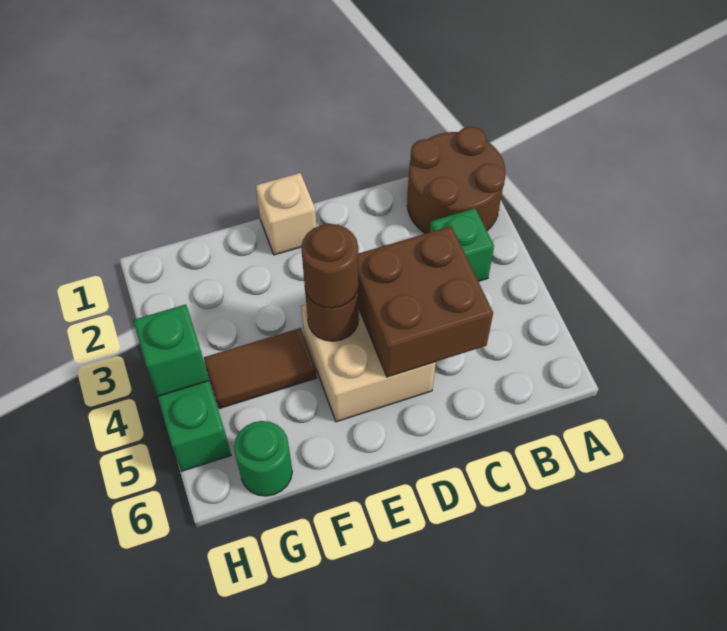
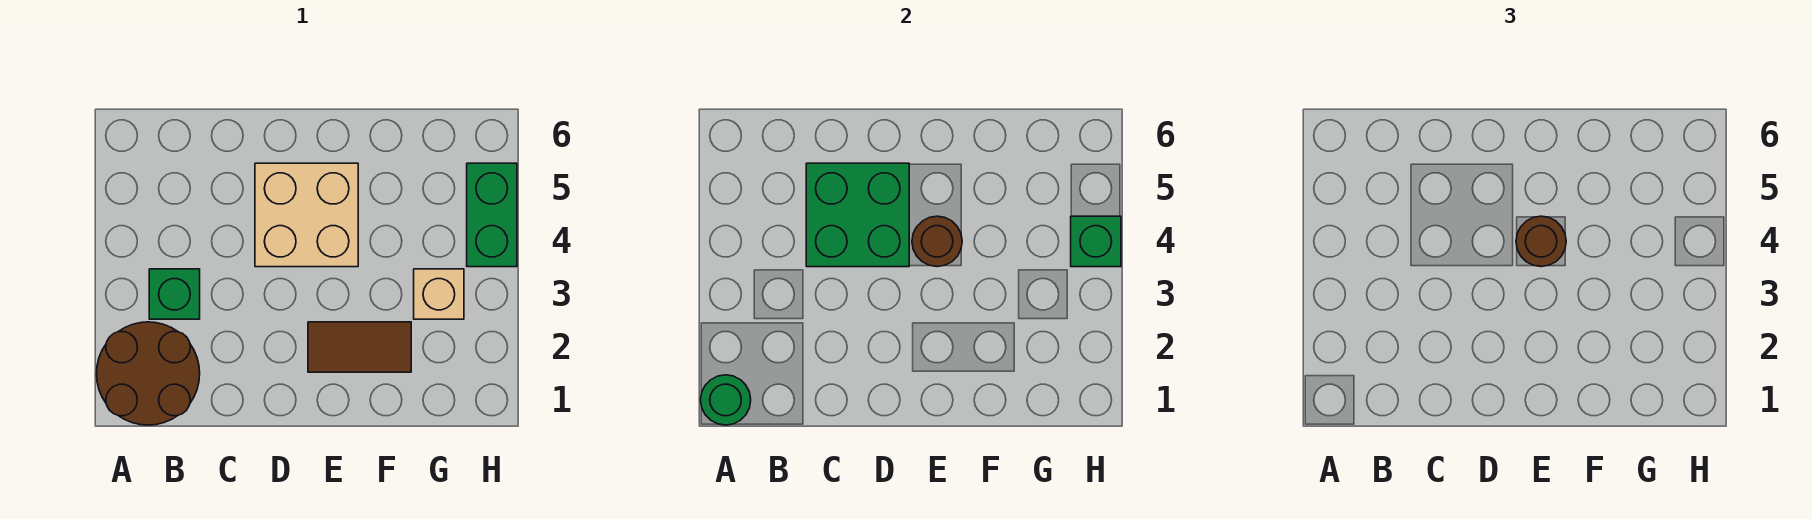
brown 2x2 brick [358,226,493,377] -> green 2x2 brick [806,163,909,267]
tan 1x1 brick [256,173,316,255] -> tan 1x1 brick moved to [414,269,464,319]
brown 1x2 tile [204,328,317,409] -> brown 1x2 tile moved to [308,322,411,372]
green 1x1 round brick [234,421,292,496] -> green 1x1 round brick moved to [701,375,751,425]

